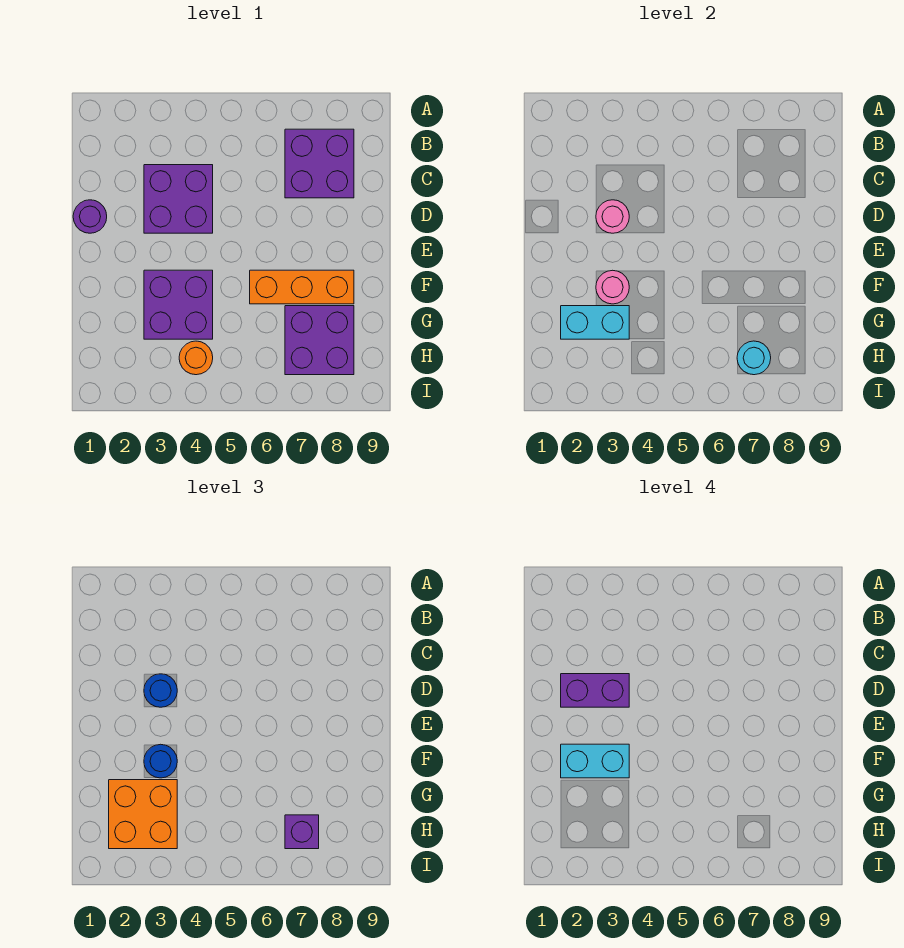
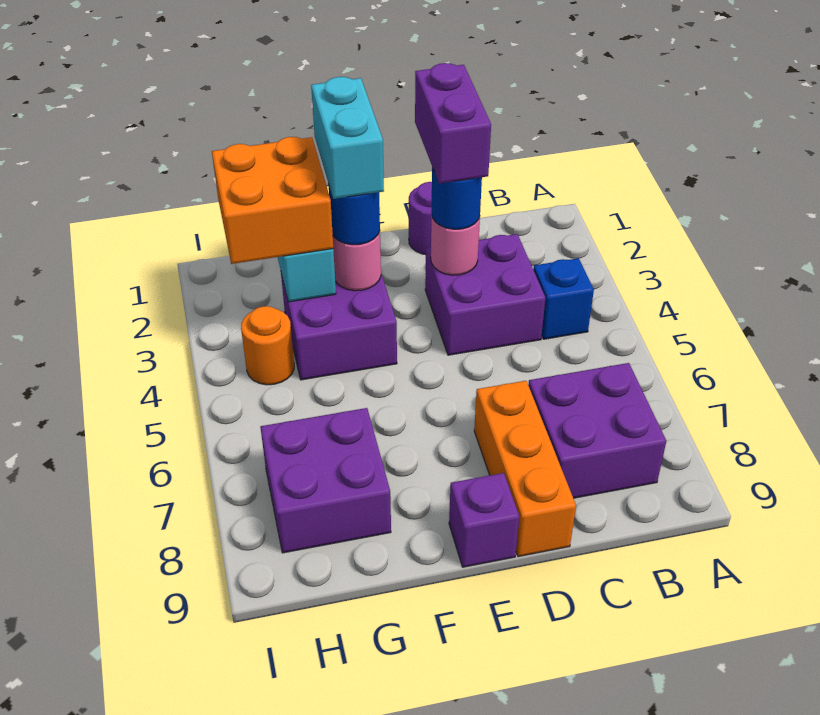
none -> blue 1x1 brick [533,258,594,339]
orange 1x3 brick [250,270,354,304] -> orange 1x3 brick moved to [474,381,576,557]
cyan 1x1 round brick [737,341,771,375] -> none
purple 1x1 brick [285,815,319,849] -> purple 1x1 brick moved to [449,473,519,567]

